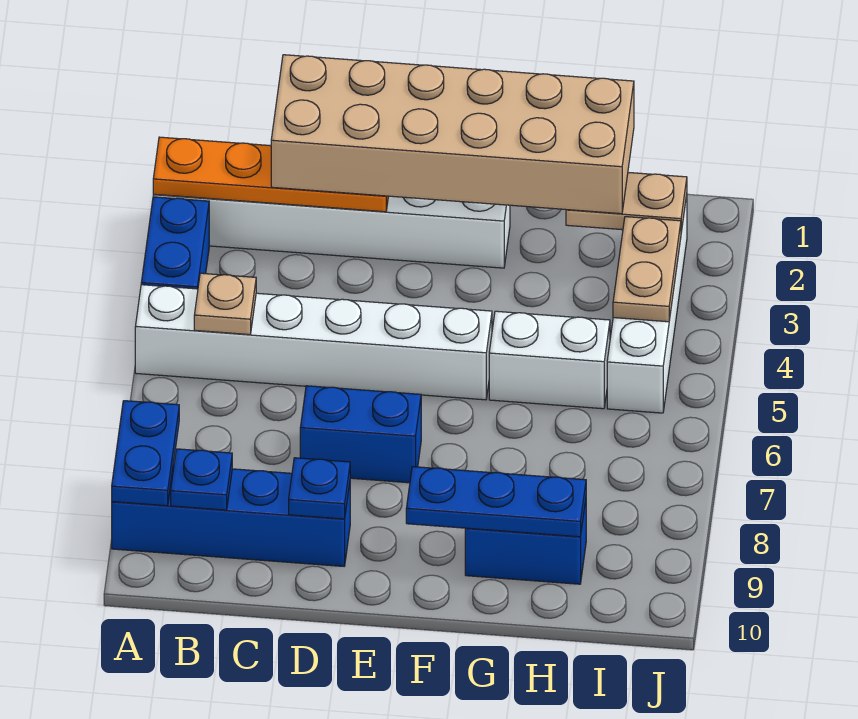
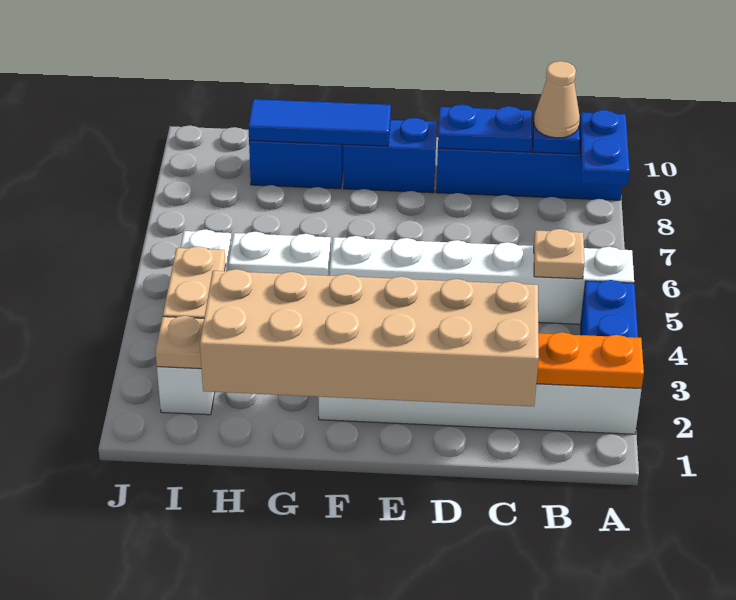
none -> tan 1x1 cone [534,61,580,138]
blue 1x2 brick [300,386,421,483] -> blue 1x2 brick moved to [343,118,437,193]
blue 1x1 plate [289,458,350,519] -> blue 1x2 plate [438,104,532,152]
blue 1x3 plate [406,467,586,537] -> blue 1x3 tile [248,99,391,146]

